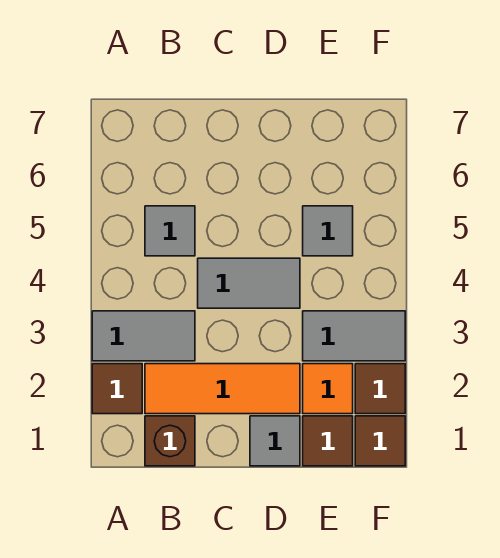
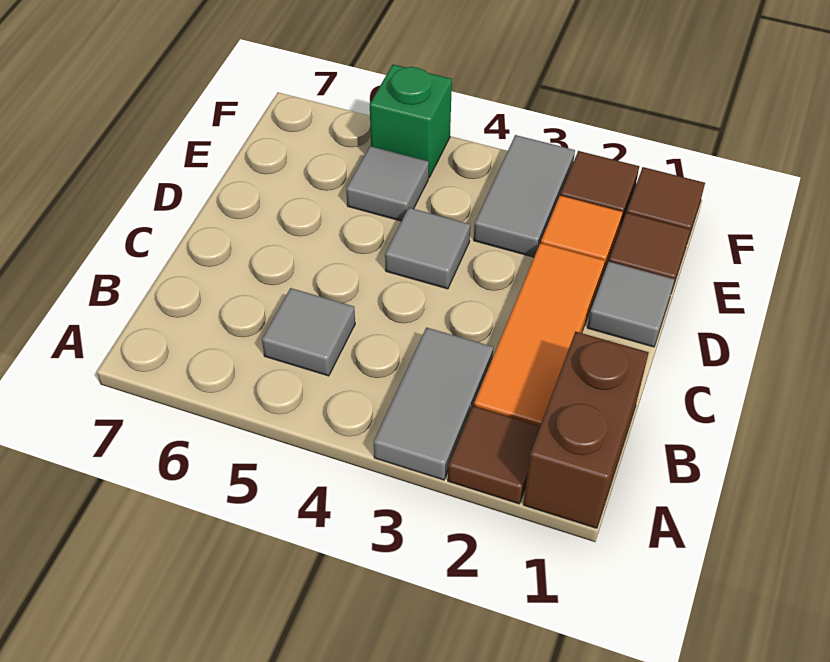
brown 1x1 brick [145,416,195,466] -> brown 1x2 brick [523,332,649,528]
grey 1x2 tile [198,258,300,308] -> grey 1x1 tile [385,208,470,289]
none -> green 1x1 brick [370,65,452,177]

